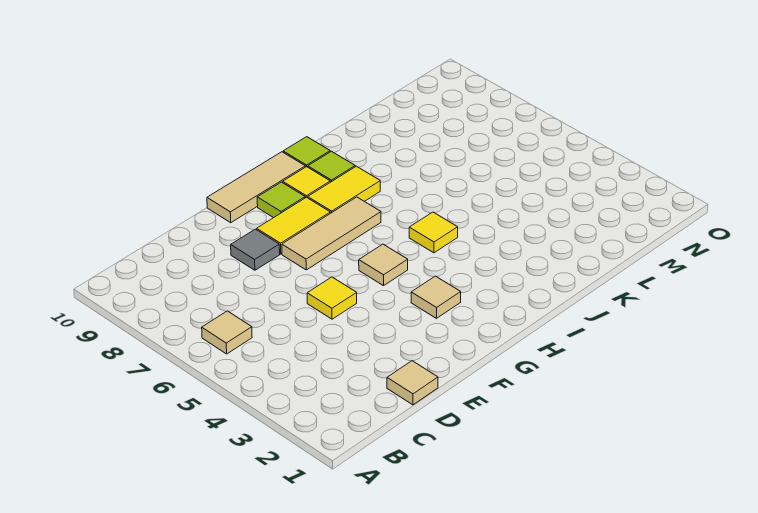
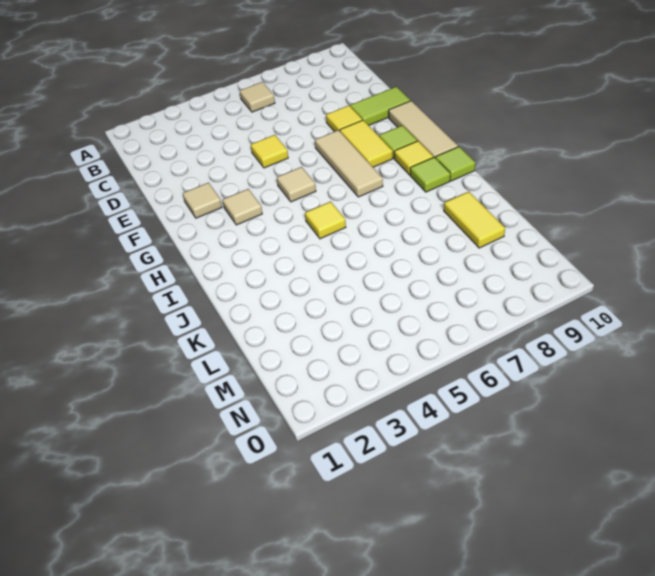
tan 1x1 tile [387,361,438,405] -> tan 1x1 tile moved to [183,183,222,218]
grey 1x1 tile [231,229,280,270] -> yellow 1x1 tile [326,105,363,132]
none -> lime 1x2 tile [350,87,410,126]
yellow 1x2 tile [308,166,380,213] -> yellow 1x2 tile moved to [444,192,505,248]

